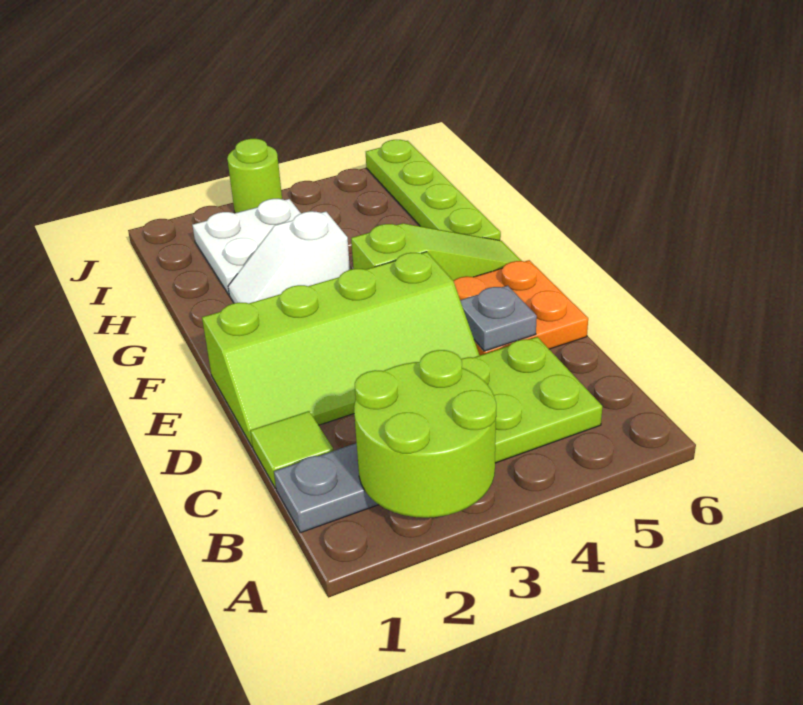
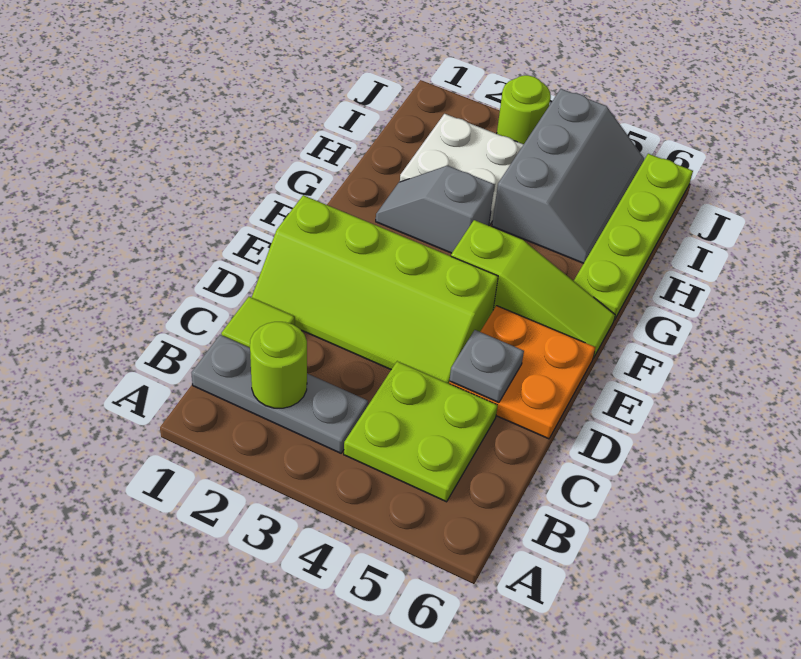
lime 2x2 round brick [354,350,496,518] -> lime 1x1 round brick [250,322,307,408]
white 1x2 slope [228,211,350,303] -> grey 1x2 slope [376,166,494,253]
none -> grey 2x3 slope [492,89,644,263]

